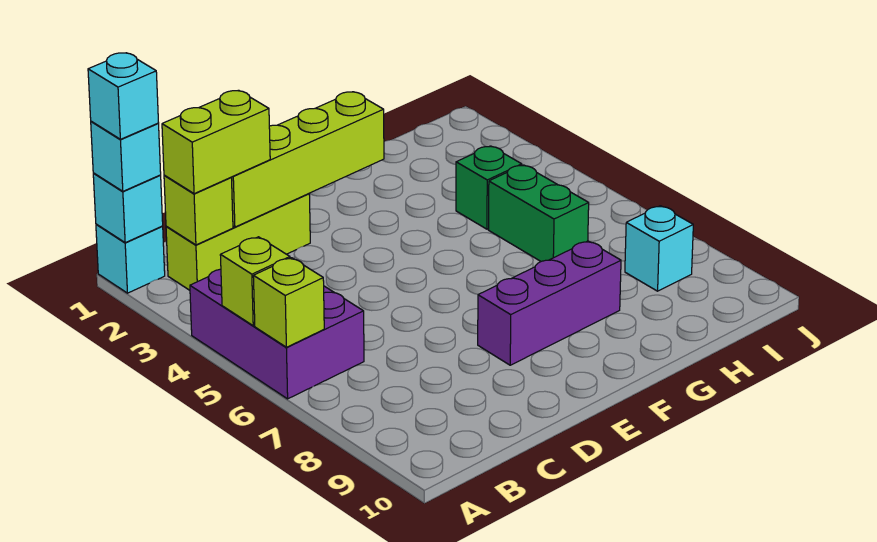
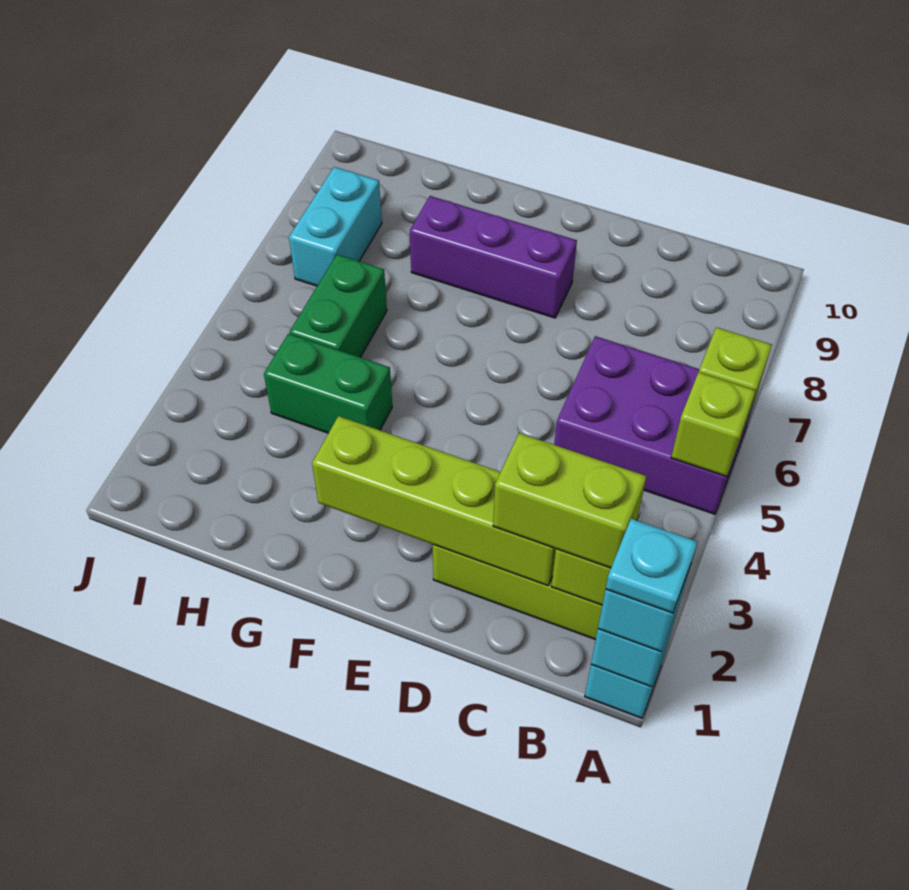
cyan 1x1 brick [88,53,159,139] -> cyan 1x1 plate [606,519,698,613]
purple 2x3 brick [190,269,364,399] -> purple 2x3 brick turned to [554,336,756,514]
green 1x1 brick [456,146,522,229] -> green 1x2 brick [264,334,392,433]
cyan 1x1 brick [625,206,693,291] -> cyan 1x2 brick [289,167,382,286]

